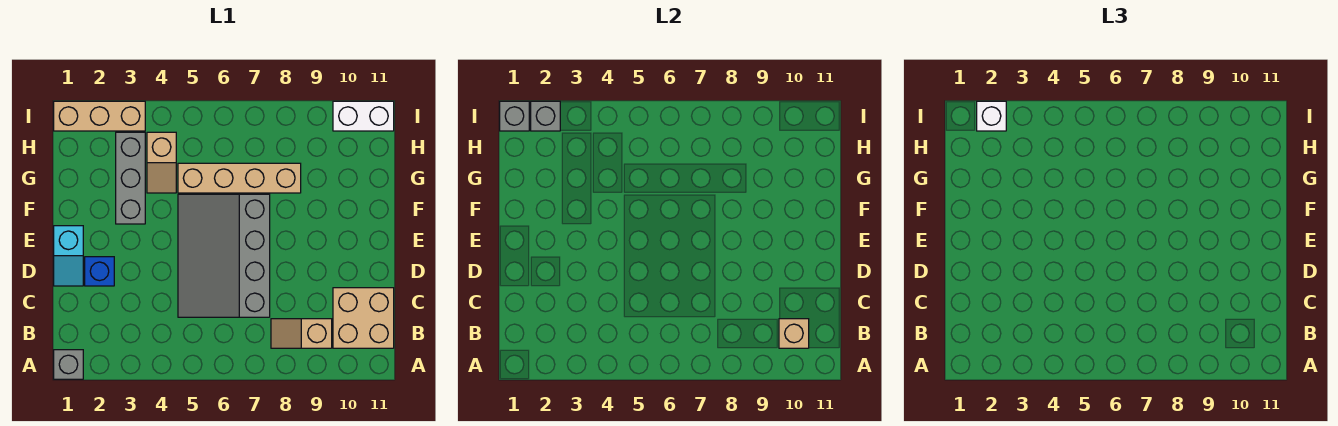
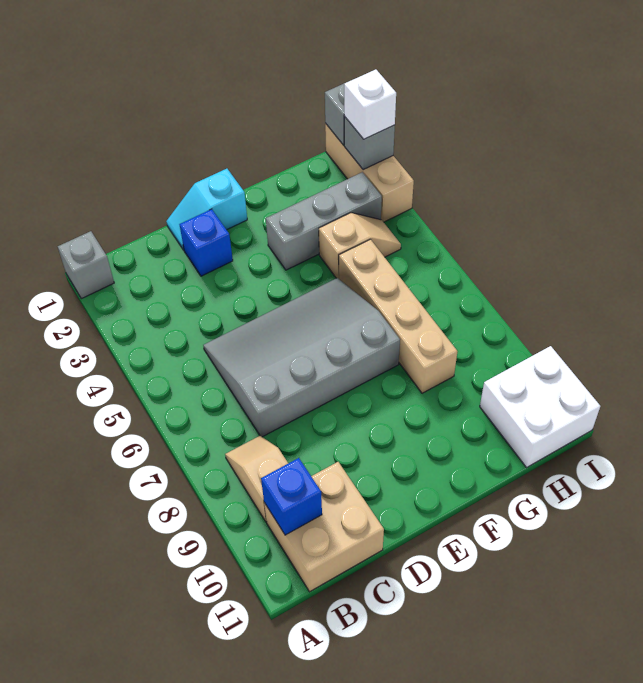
tan 1x1 brick [779,319,809,348] -> blue 1x1 brick [261,458,322,535]
tan 1x2 slope [147,132,176,193] -> tan 1x2 slope turned to [319,213,401,279]
white 1x2 brick [333,101,394,131] -> white 2x2 brick [480,346,600,467]

